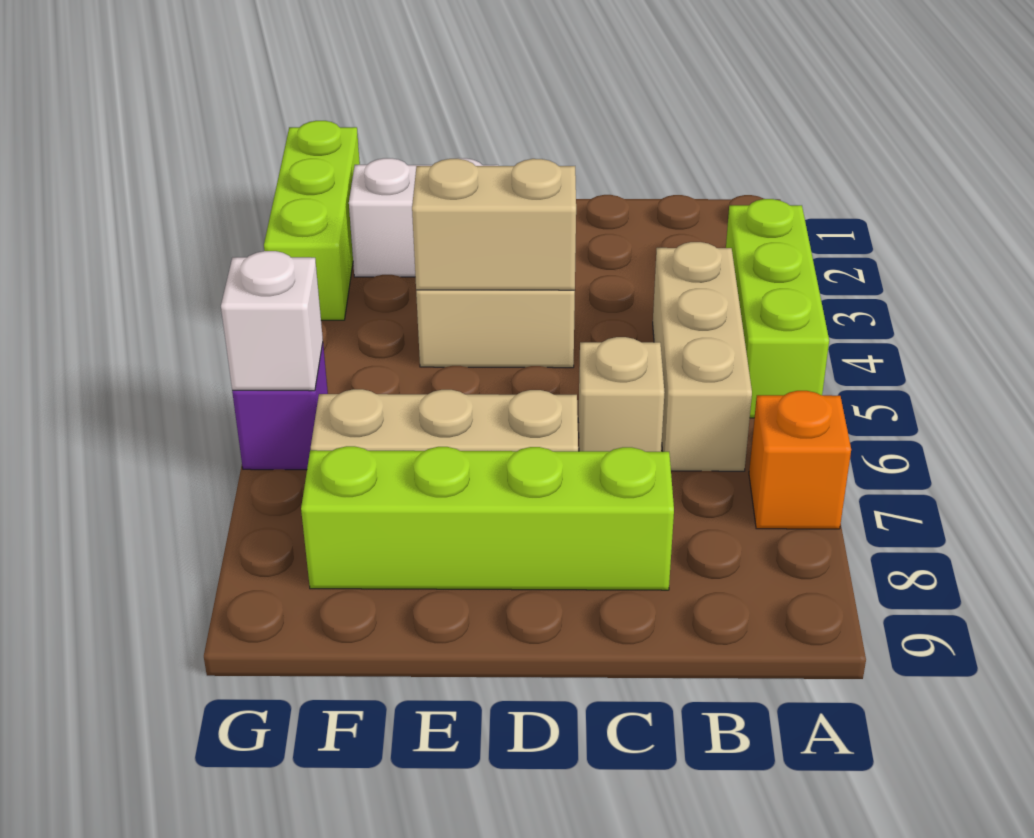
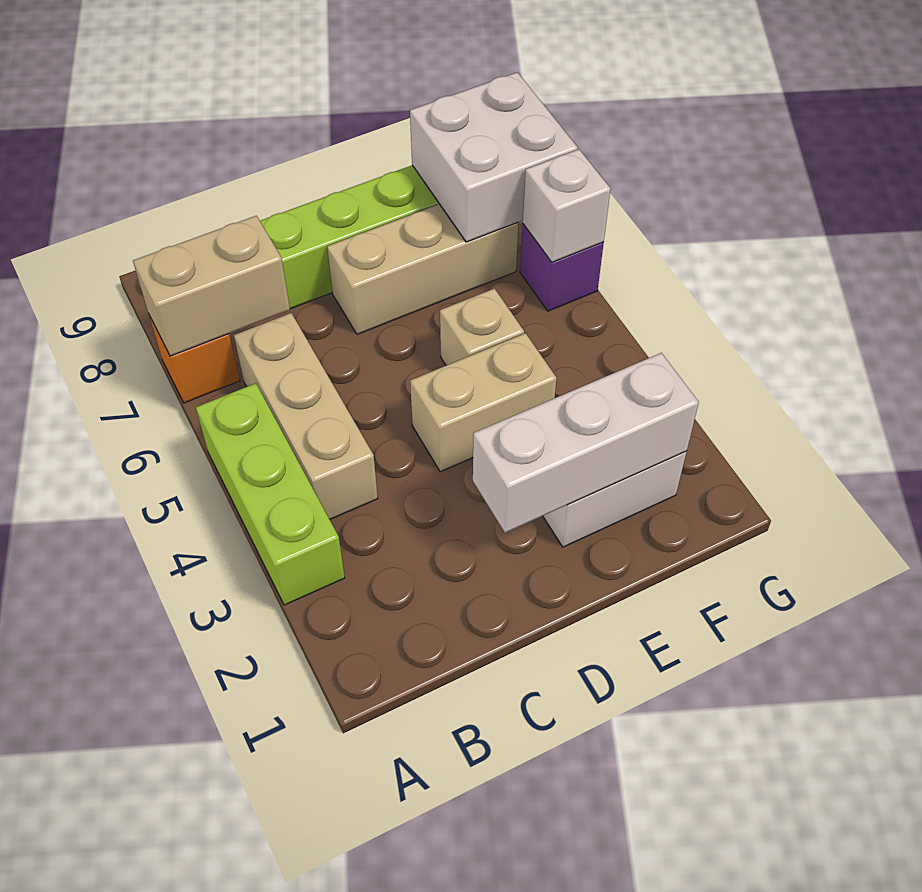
tan 1x1 brick [578,337,664,452] -> tan 1x1 brick moved to [440,289,524,365]
none -> white 1x3 brick [473,353,699,533]
tan 1x2 brick [412,159,576,290] -> tan 1x2 brick moved to [133,216,290,356]
none -> white 2x2 brick [410,72,578,242]
lime 1x3 brick [264,121,360,320] -> none

